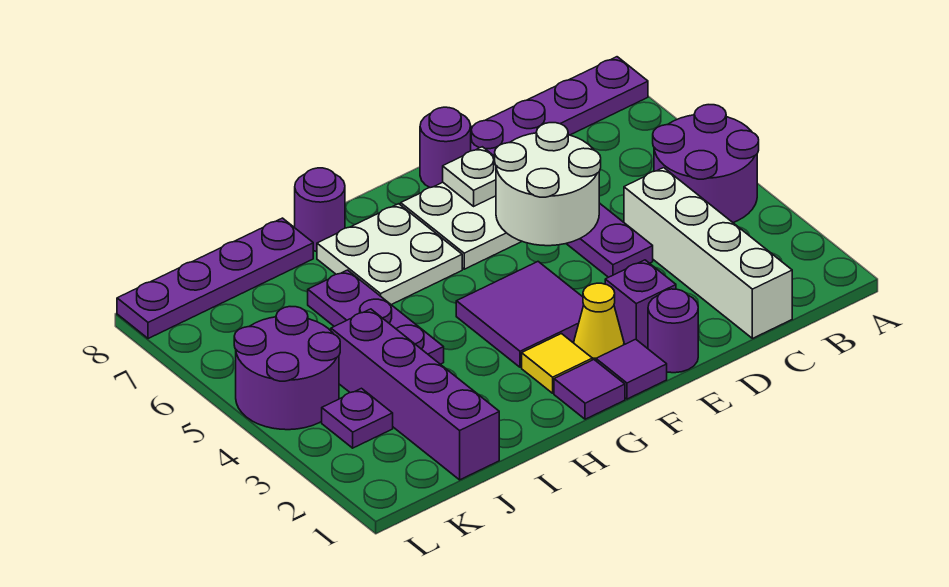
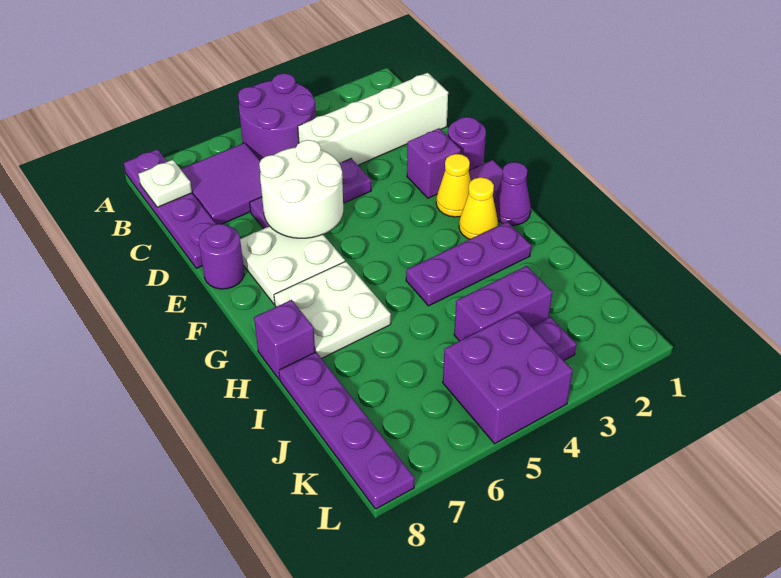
white 1x1 plate [443,147,496,206] -> white 1x1 plate moved to [138,160,192,207]
purple 2x2 tile [456,262,584,367] -> purple 2x2 tile moved to [181,143,262,224]
purple 1x1 tile [554,360,625,419] -> purple 1x1 cone [494,162,531,225]
yellow 1x1 tile [522,334,592,393] -> yellow 1x1 cone [459,177,498,239]
purple 1x1 round brick [294,168,345,251] -> purple 1x1 brick [254,300,315,379]
purple 1x3 plate [308,270,444,364] -> purple 1x3 plate moved to [406,222,531,306]
purple 1x4 brick [331,309,499,480] -> purple 1x2 brick [454,266,552,341]
purple 2x2 round brick [234,307,340,430] -> purple 2x2 brick [443,312,573,444]

